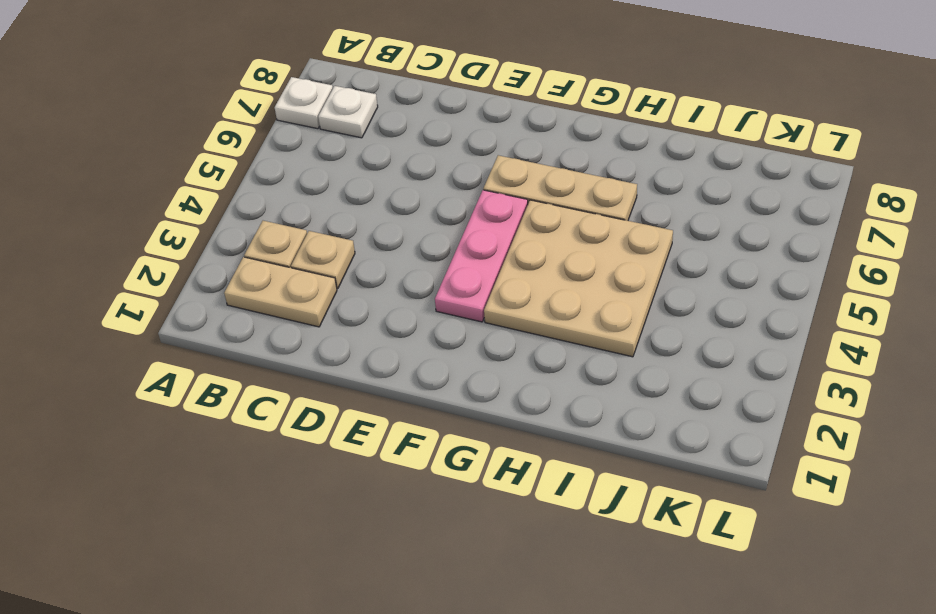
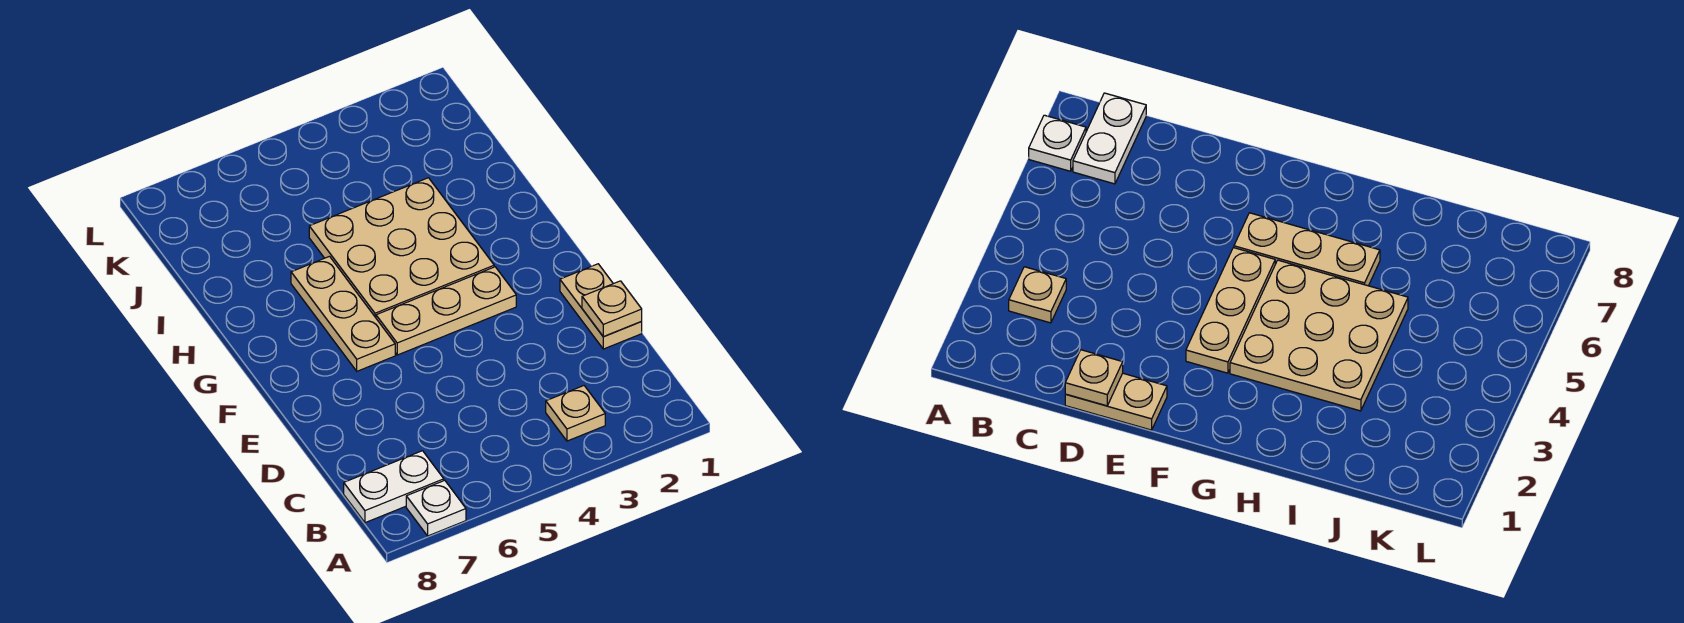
tan 1x2 plate [224,257,337,327] -> tan 1x2 plate moved to [560,264,642,349]
white 1x1 plate [318,86,378,138] -> white 1x2 plate [344,451,444,523]
tan 1x1 plate [291,231,355,289] -> tan 1x1 plate moved to [582,281,642,337]
pink 1x3 plate [435,190,528,322] -> tan 1x3 plate [376,267,516,355]

